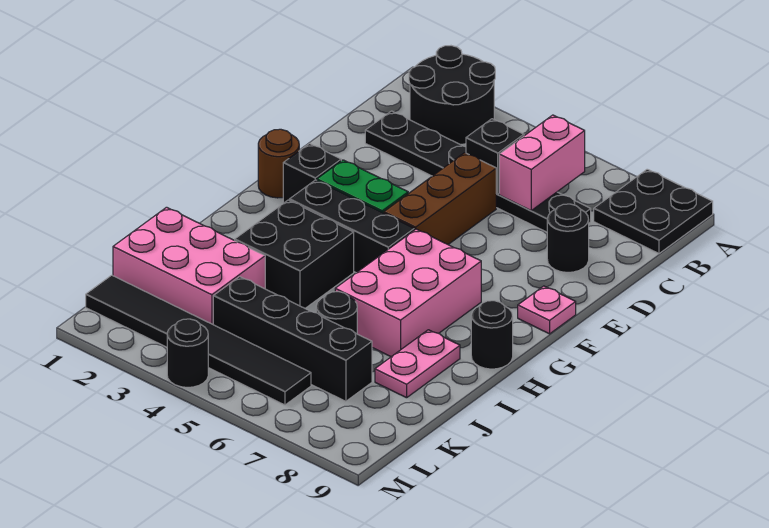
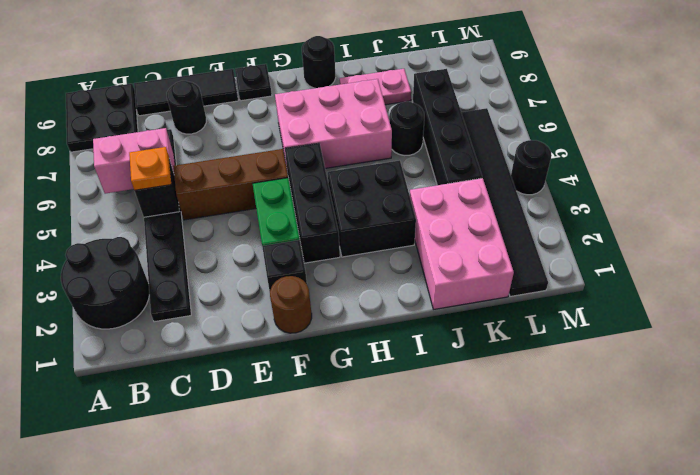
none -> orange 1x1 plate [129,147,171,190]
none -> black 1x3 tile [134,69,238,116]
pink 1x1 plate [518,286,576,334] -> black 1x1 plate [235,64,272,101]

